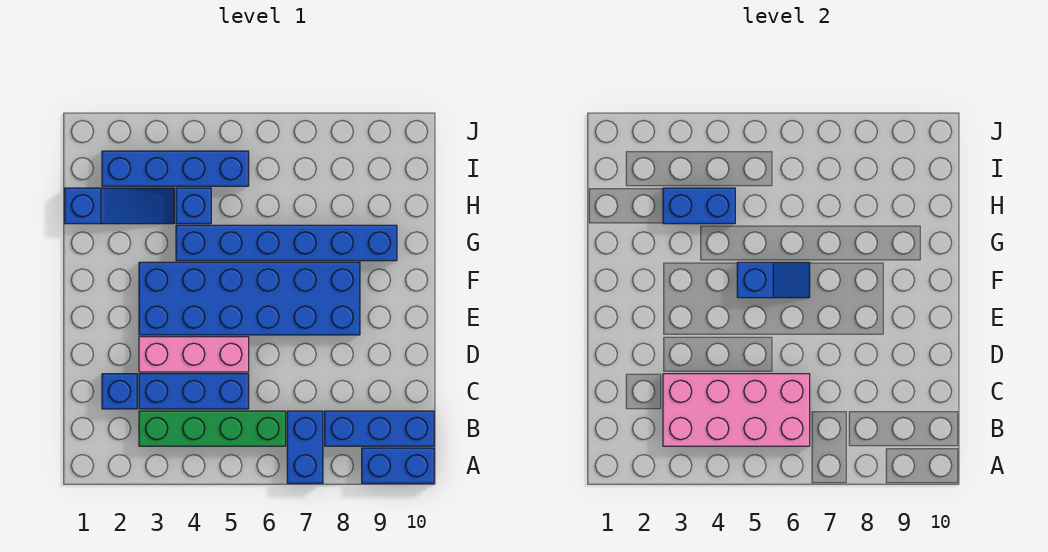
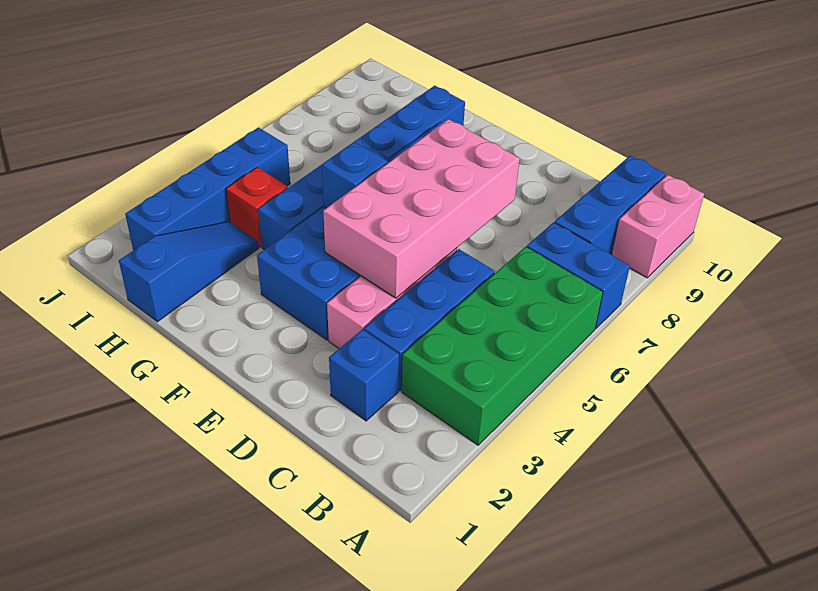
blue 1x2 brick [362,448,434,483] -> pink 1x2 brick [612,175,704,278]
green 1x4 brick [139,411,286,446] -> green 2x4 brick [402,247,603,445]
pink 2x4 brick [663,374,810,446] -> pink 2x4 brick moved to [323,119,520,298]
blue 1x2 brick [663,188,735,224] -> none
blue 1x1 brick [176,188,211,224] -> red 1x1 brick [226,167,288,247]

